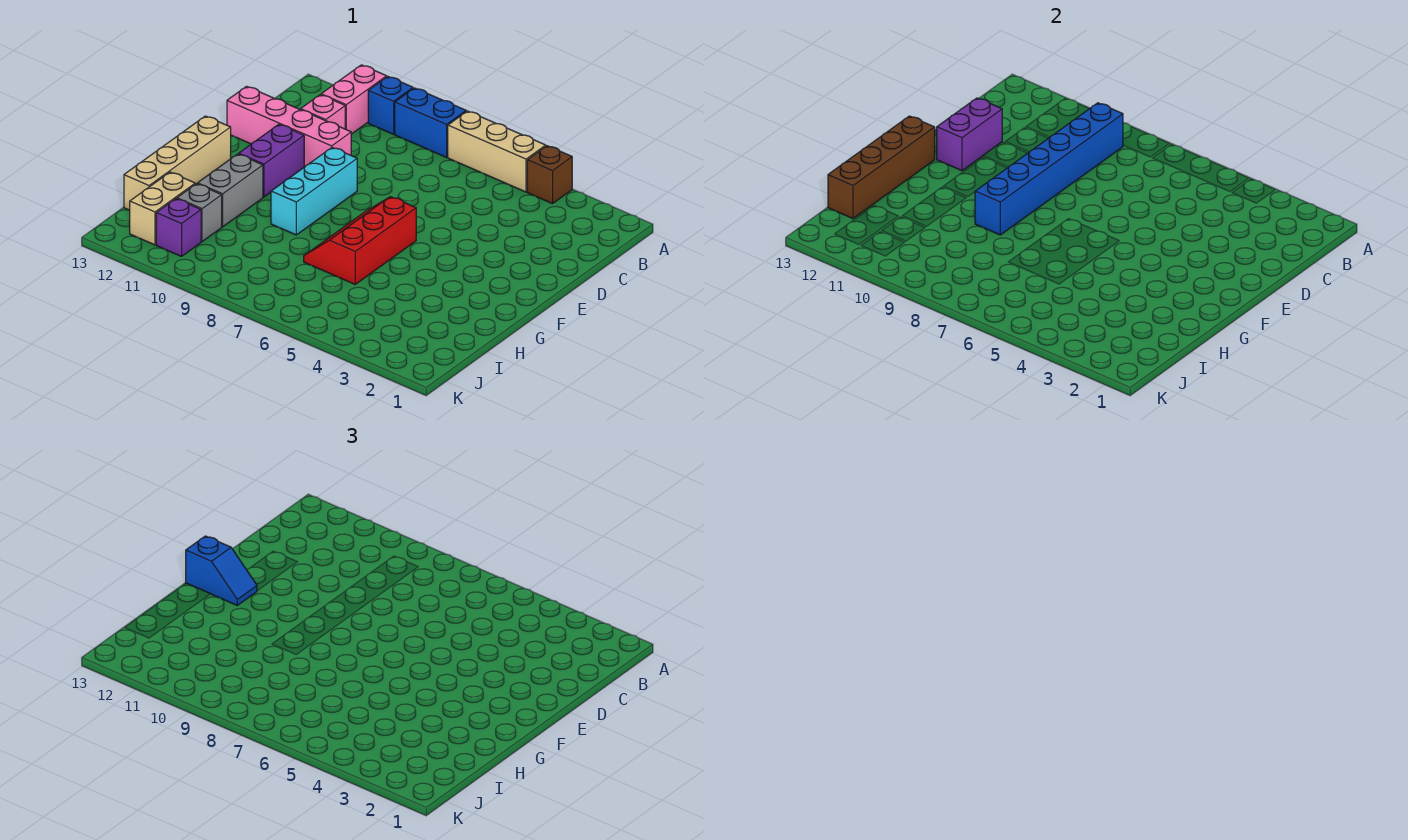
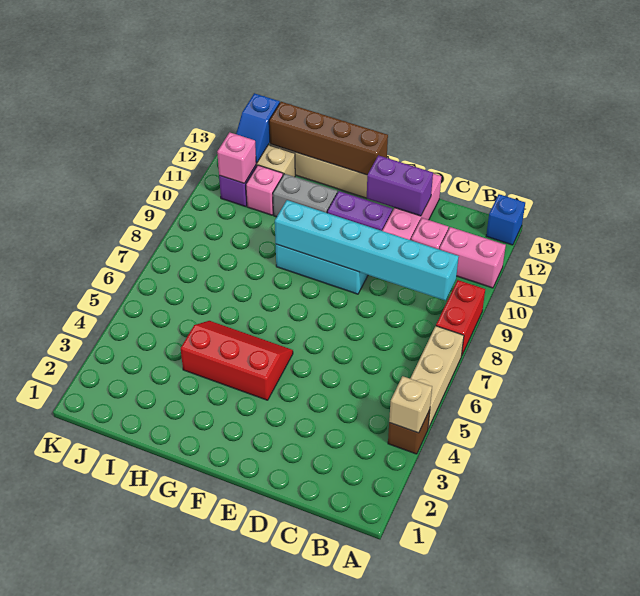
none -> tan 1x1 brick [389,376,432,433]
blue 1x2 brick [395,88,466,157] -> red 1x2 brick [436,280,485,355]
blue 1x1 brick [368,77,413,134] -> blue 1x1 brick moved to [486,194,525,245]
blue 1x6 brick [975,103,1123,235] -> cyan 1x6 brick [275,200,459,301]
red 2x3 slope [304,197,416,284] -> red 2x3 slope moved to [181,321,293,400]
blue 1x2 slope [186,536,257,605] -> blue 1x2 slope moved to [236,93,280,163]
grey 1x1 brick [177,184,222,242] -> pink 1x1 brick [246,165,283,215]
none -> pink 1x1 brick [217,132,256,183]

